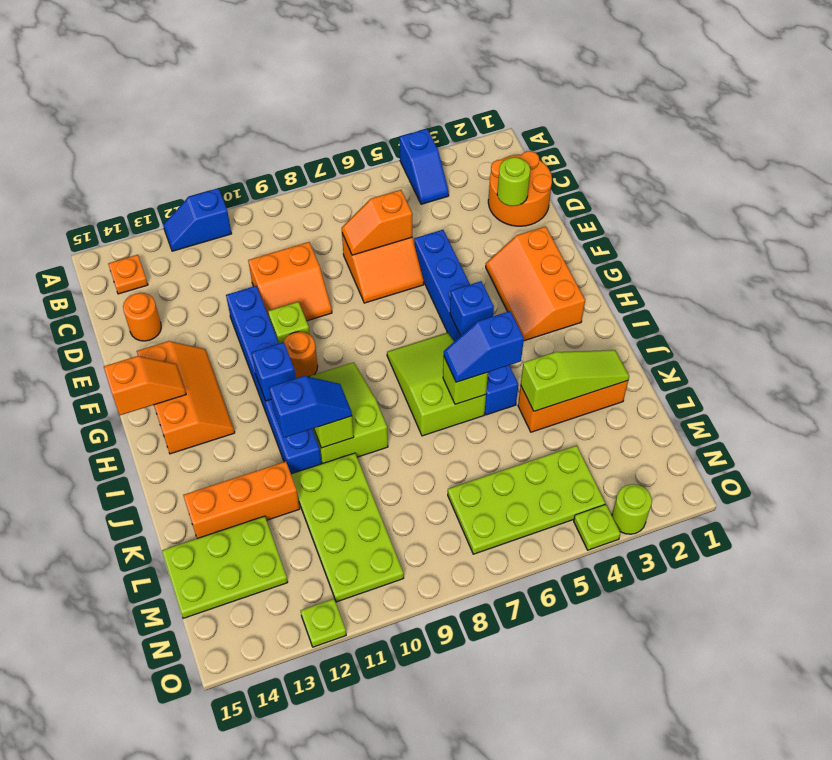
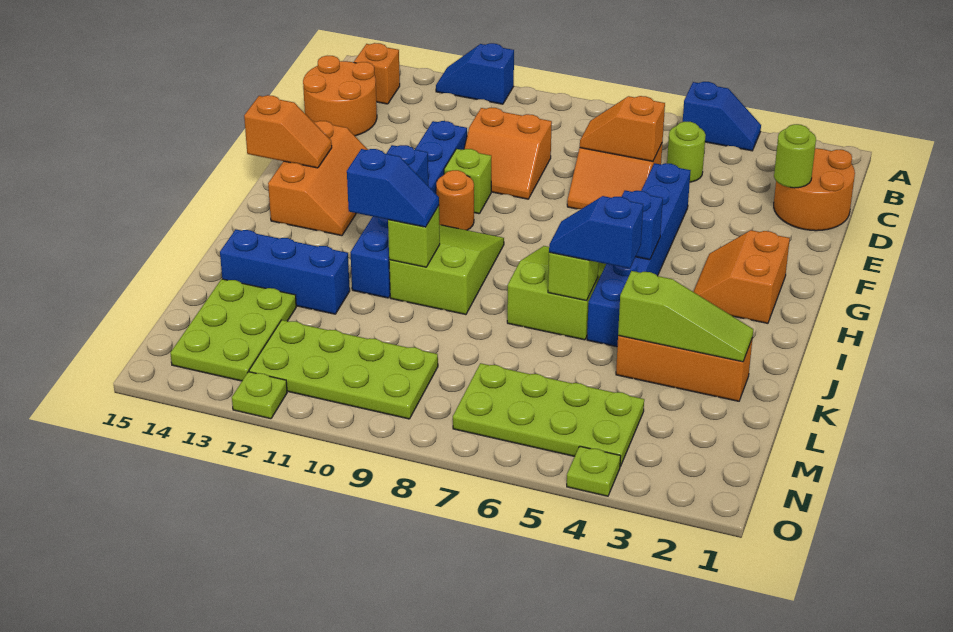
blue 1x2 slope [400,129,449,204] -> blue 1x2 slope turned to [683,82,761,151]
orange 1x1 plate [108,255,148,294] -> orange 1x1 brick [354,43,400,104]
orange 1x1 round brick [123,293,161,341] -> orange 2x2 round brick [303,56,377,136]
orange 2x3 slope [486,227,585,341] -> orange 2x2 slope [693,230,790,323]
lime 2x4 plate [291,453,404,602] -> lime 2x4 plate turned to [249,320,438,419]
orange 1x3 brick [183,461,300,538] -> blue 1x3 brick [220,230,350,314]
lime 2x3 plate [162,516,288,618] -> lime 2x3 plate turned to [170,279,296,381]
lime 1x1 round brick [612,484,652,534] -> lime 1x1 round brick moved to [667,122,706,182]

